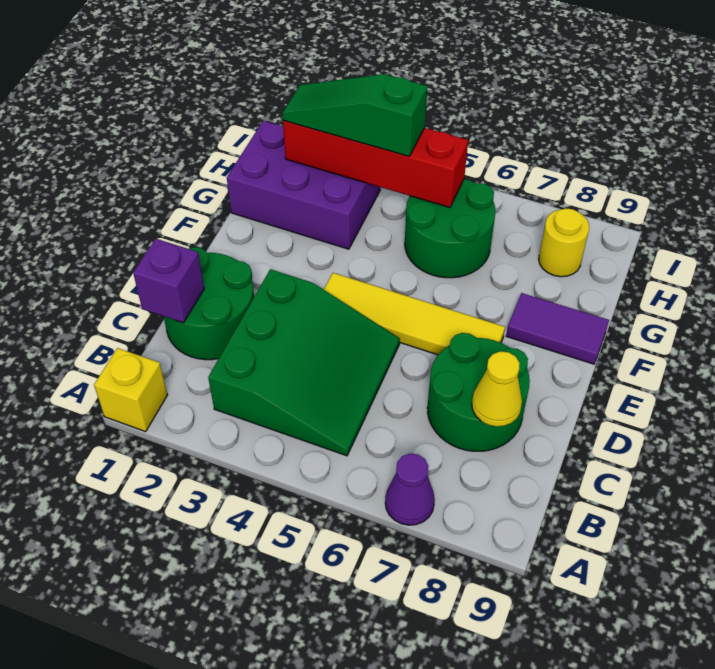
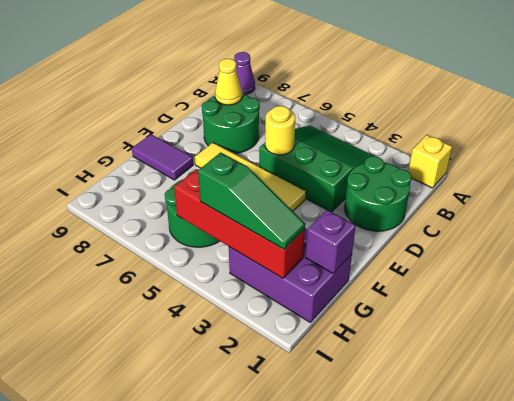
purple 1x1 cone [385,454,435,525] -> purple 1x1 cone moved to [234,52,255,95]
green 3x3 slope [208,269,400,456] -> green 3x3 slope turned to [259,126,373,212]
purple 1x1 brick [133,239,204,323] -> purple 1x1 brick moved to [305,210,356,274]
yellow 1x1 round brick [539,208,589,277] -> yellow 1x1 round brick moved to [265,106,295,155]

